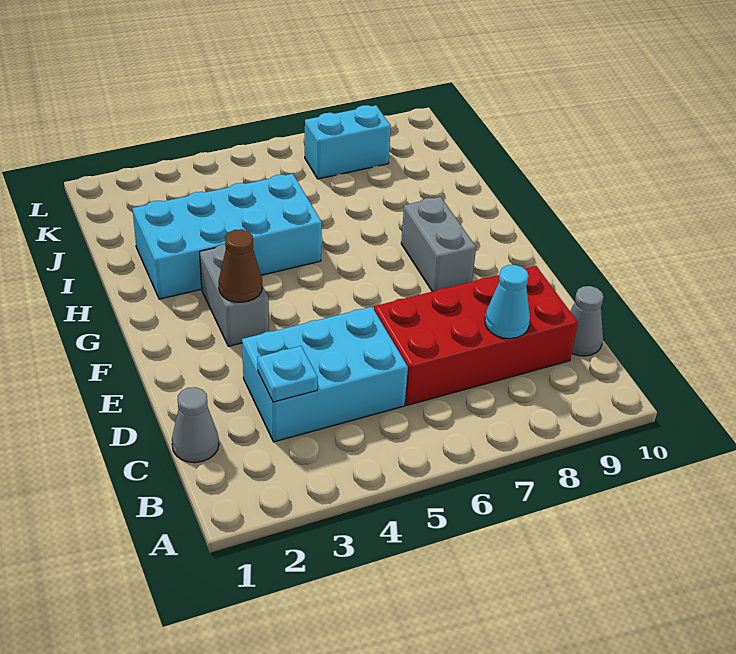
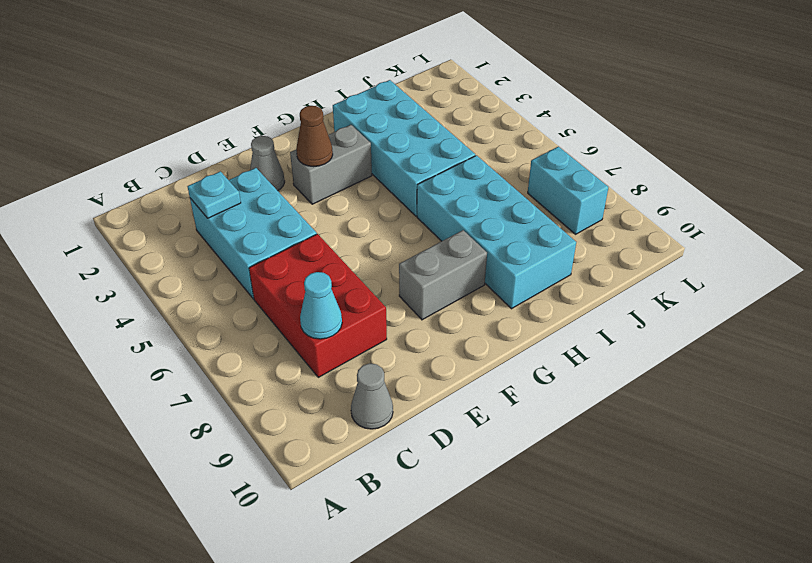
grey 1x1 cone [172,387,219,463] -> grey 1x1 cone moved to [250,136,285,191]
red 2x4 brick [374,266,578,405] -> red 2x3 brick [249,234,387,377]
none -> cyan 2x4 brick [417,155,576,309]

